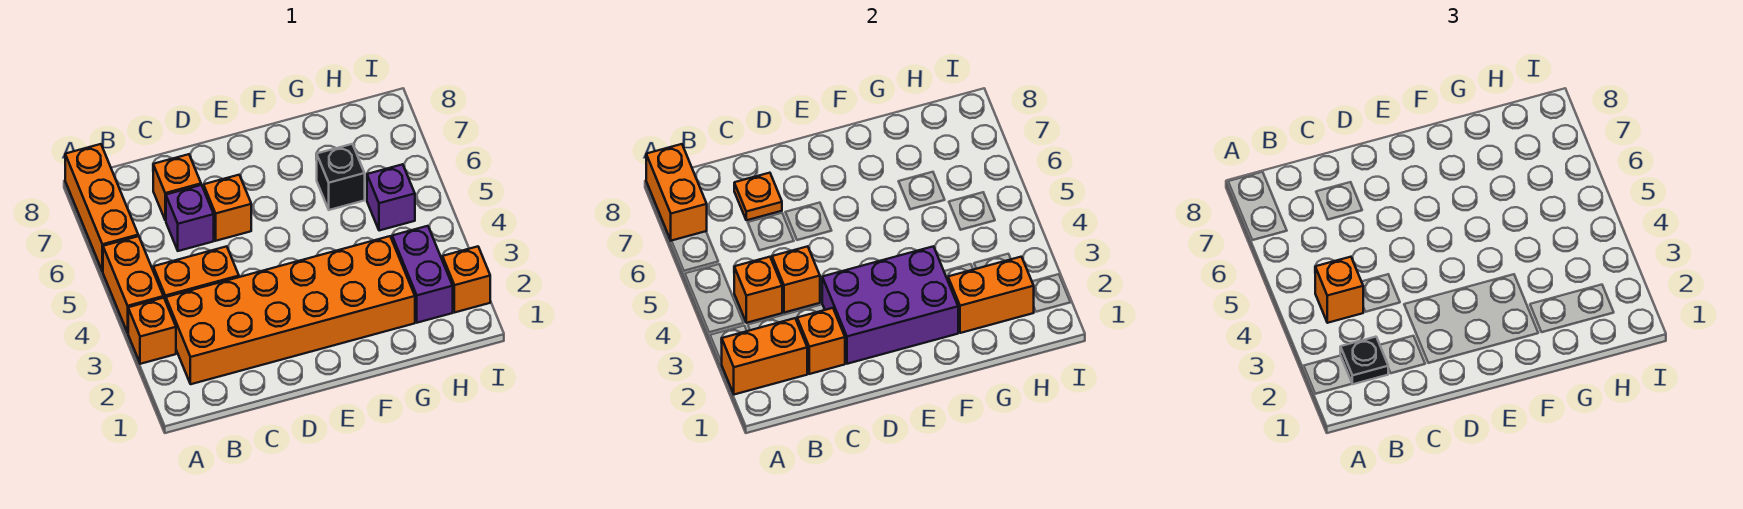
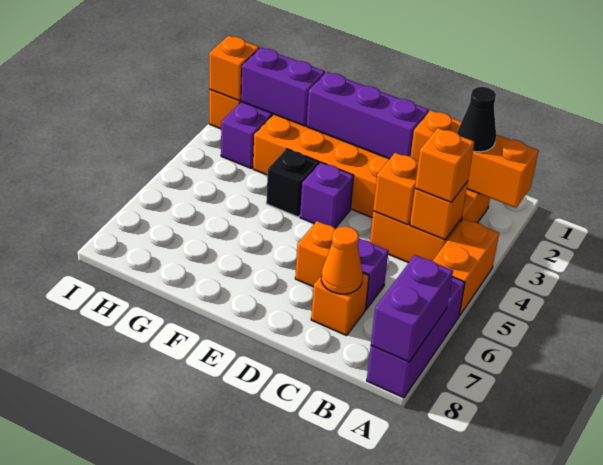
orange 1x1 brick [128,298,176,364] -> orange 1x1 brick moved to [209,36,259,101]
orange 1x3 brick [65,144,138,272] -> purple 1x3 brick [367,277,465,398]
orange 1x2 brick [646,144,707,241] -> purple 1x2 brick [371,255,453,362]
black 1x1 plate [1340,337,1388,384] -> black 1x1 cone [457,87,496,152]
orange 1x1 plate [734,173,782,220] -> orange 1x1 cone [321,226,363,294]
purple 2x3 brick [822,246,958,364] -> purple 1x3 brick [307,72,429,159]
orange 1x2 brick [948,257,1034,333] -> purple 1x2 brick [241,47,325,126]
black 1x1 brick [316,144,365,210] -> black 1x1 brick moved to [266,149,319,217]
purple 1x1 brick [367,164,415,231] -> purple 1x1 brick moved to [300,162,354,228]

